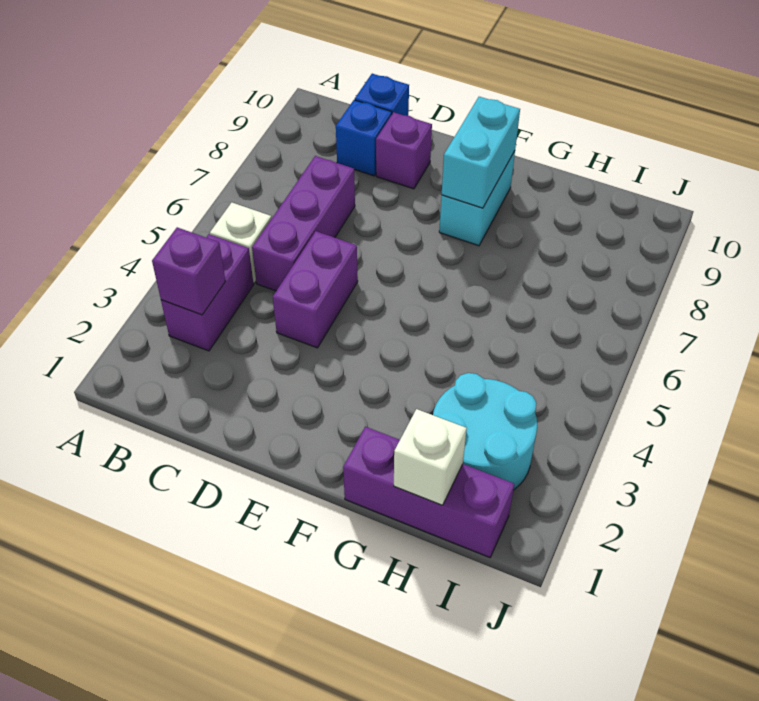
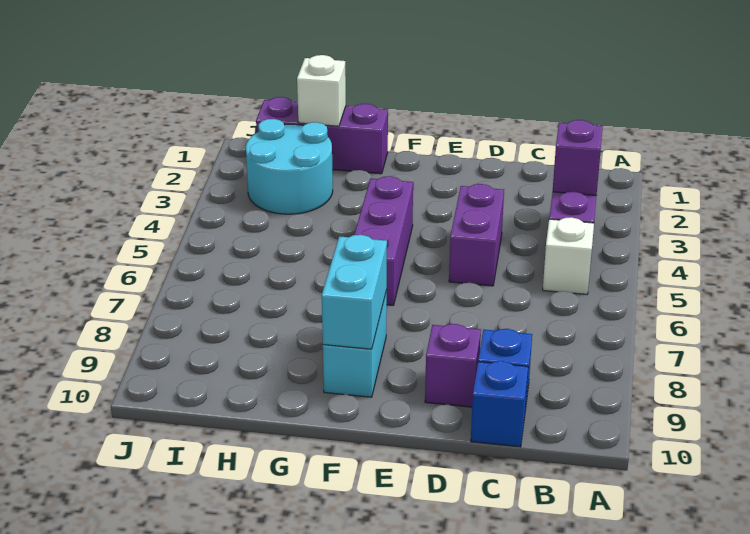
purple 1x3 brick [252,156,355,291] -> purple 1x3 brick moved to [354,176,413,305]

